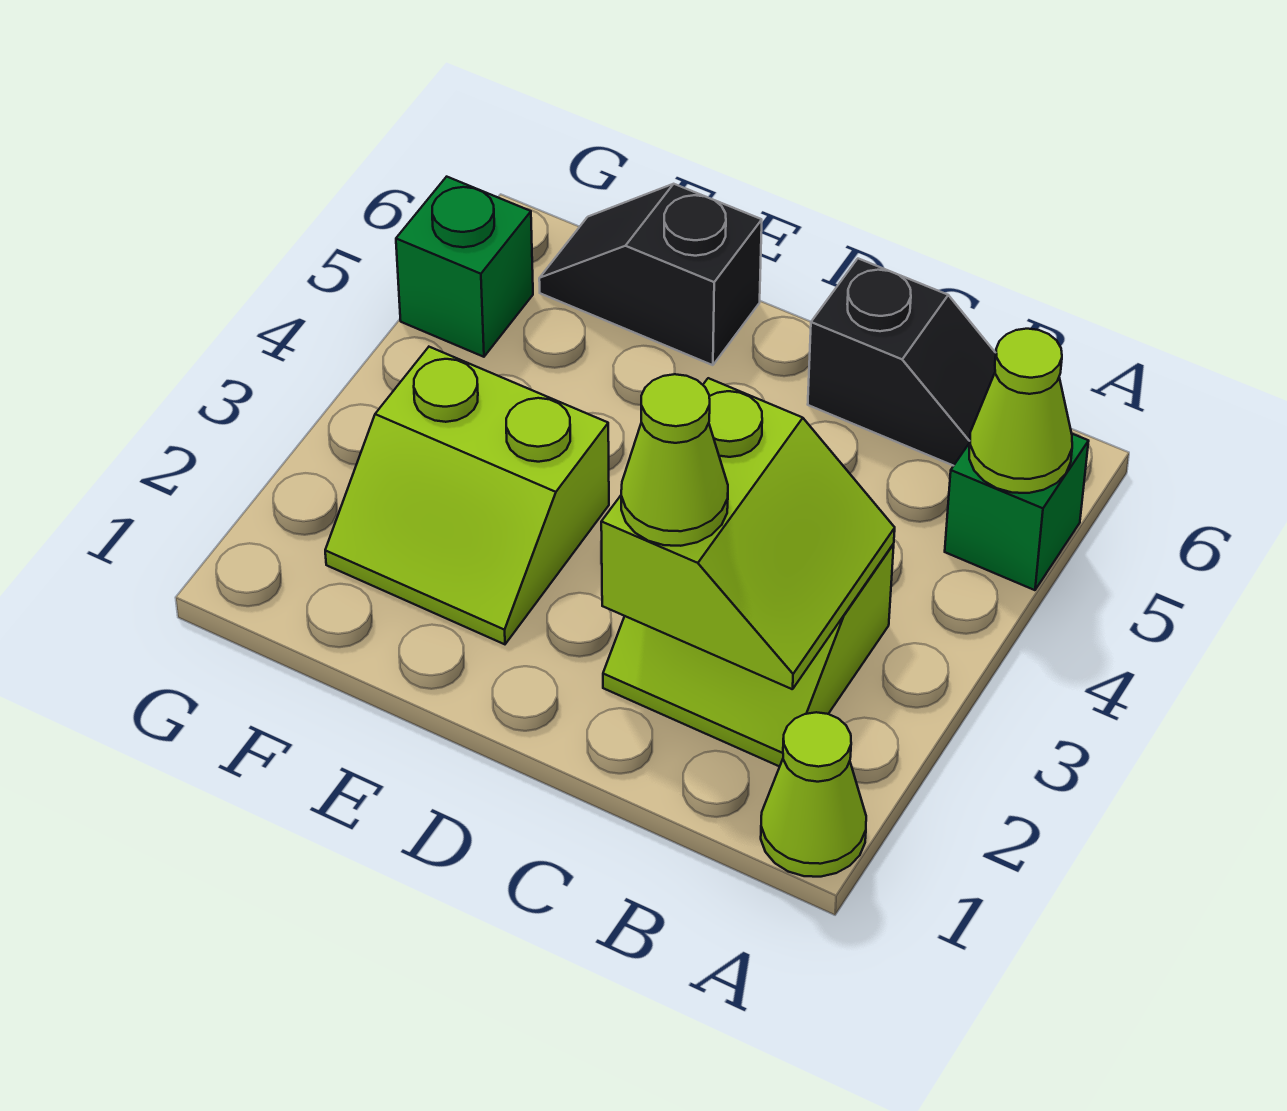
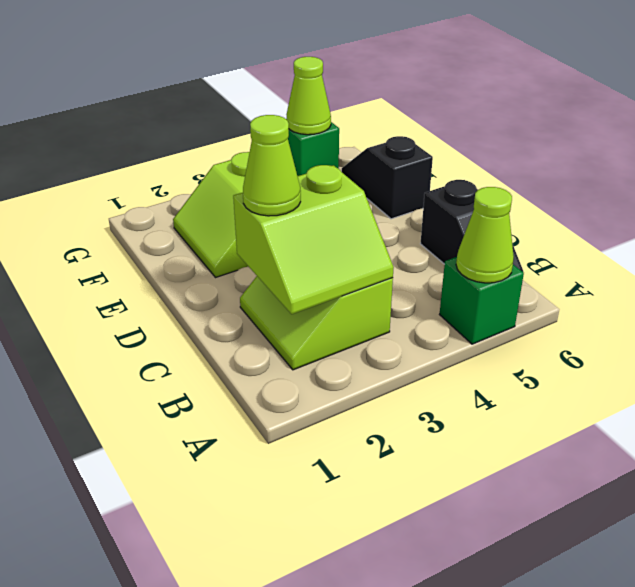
lime 1x1 cone [761,712,866,877] -> lime 1x1 cone moved to [286,57,331,135]

